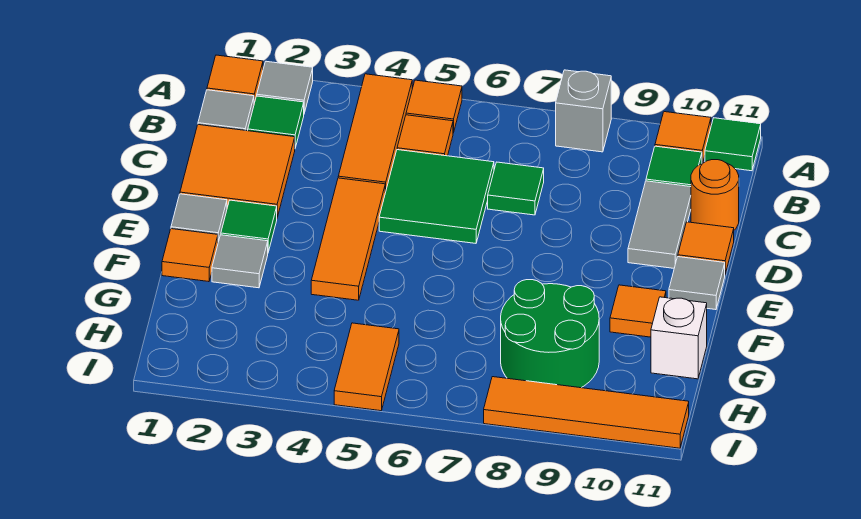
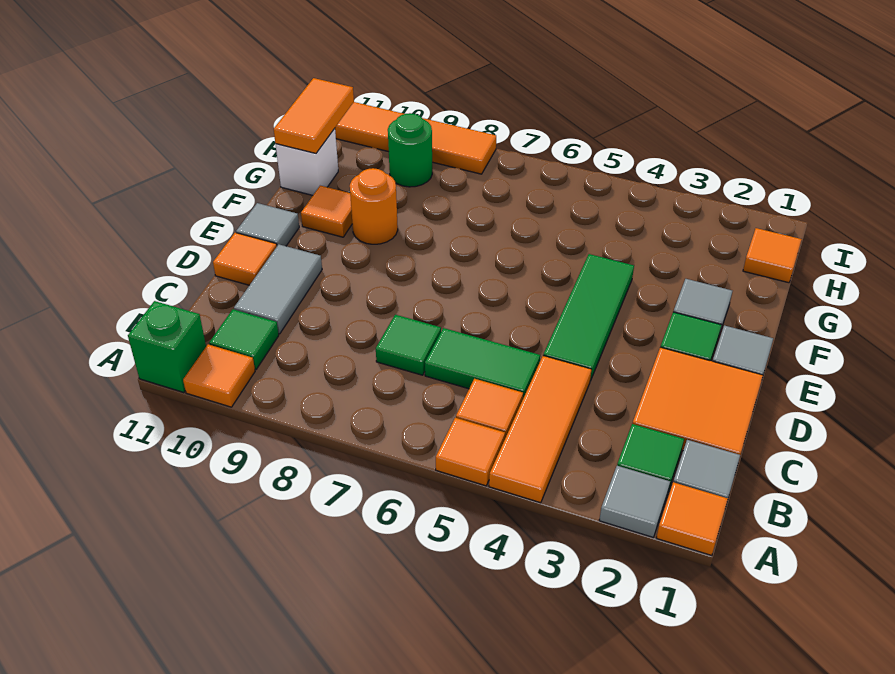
grey 1x1 brick [556,70,611,152] -> none
green 1x1 tile [705,118,761,171] -> green 1x1 brick [128,301,206,393]
green 2x2 tile [379,150,494,243] -> green 1x2 tile [425,328,540,398]
orange 1x1 round brick [691,160,739,230] -> orange 1x1 round brick moved to [350,168,398,244]
orange 1x3 tile [311,178,385,300] -> green 1x3 tile [543,254,634,381]
orange 1x1 tile [162,229,218,282] -> orange 1x1 tile moved to [743,228,802,283]
green 2x2 round brick [501,280,599,388] -> green 1x1 round brick [388,113,432,187]
orange 1x2 tile [334,323,399,411] -> orange 1x2 tile moved to [274,78,354,153]

